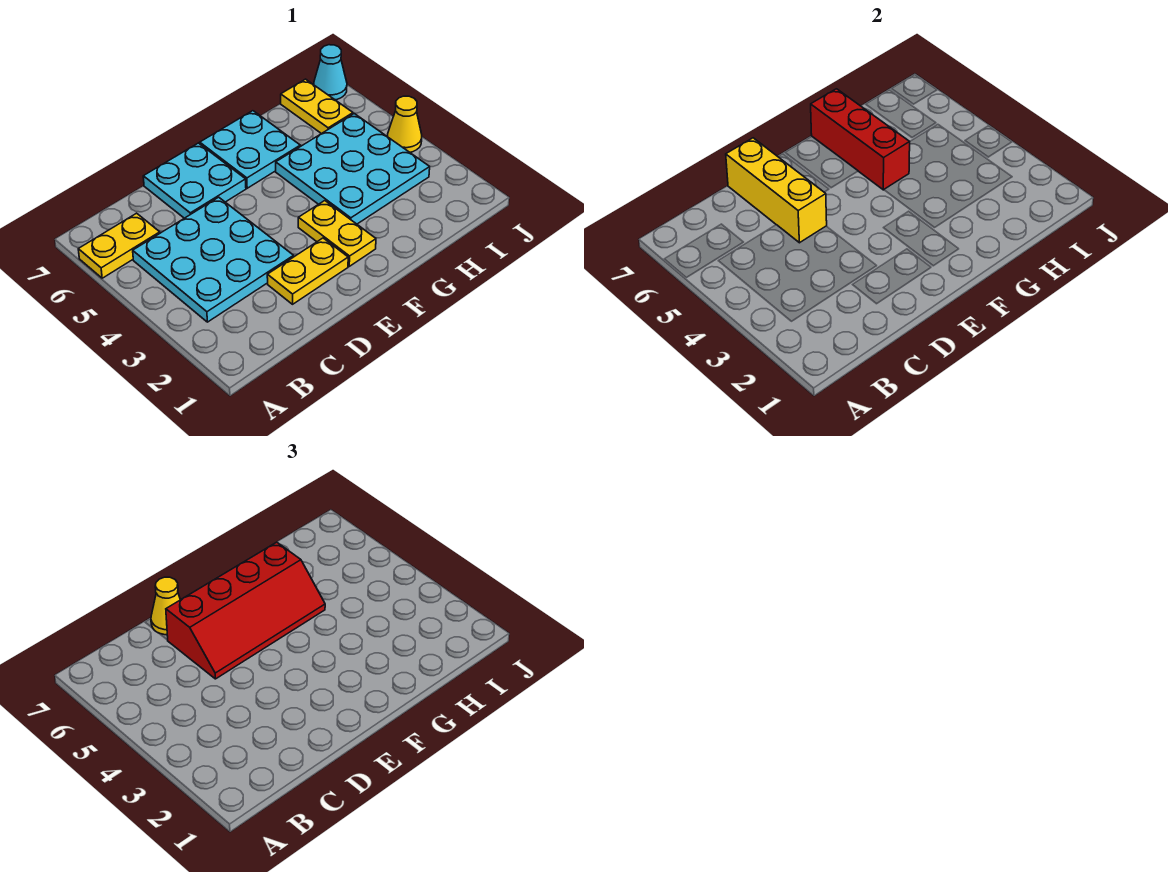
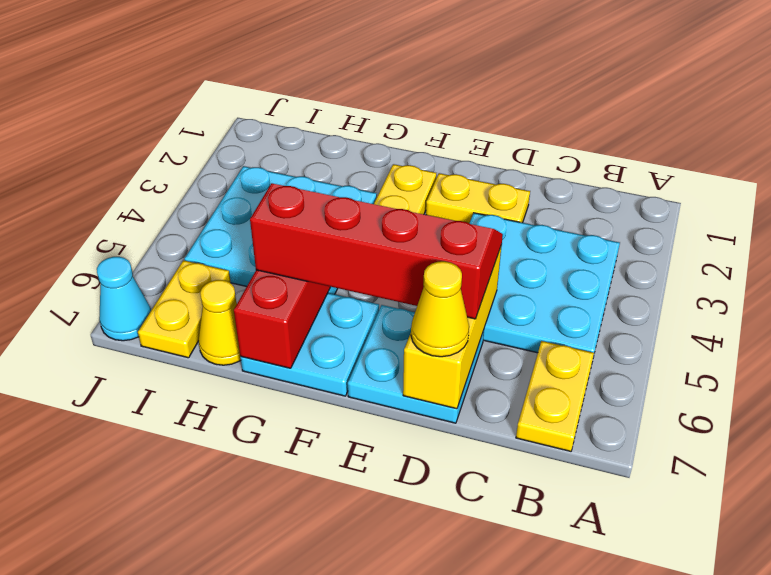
yellow 1x2 plate [78,213,160,278] -> yellow 1x2 plate turned to [516,341,594,451]
yellow 1x1 cone [388,96,422,152] -> yellow 1x1 cone moved to [199,280,241,365]

